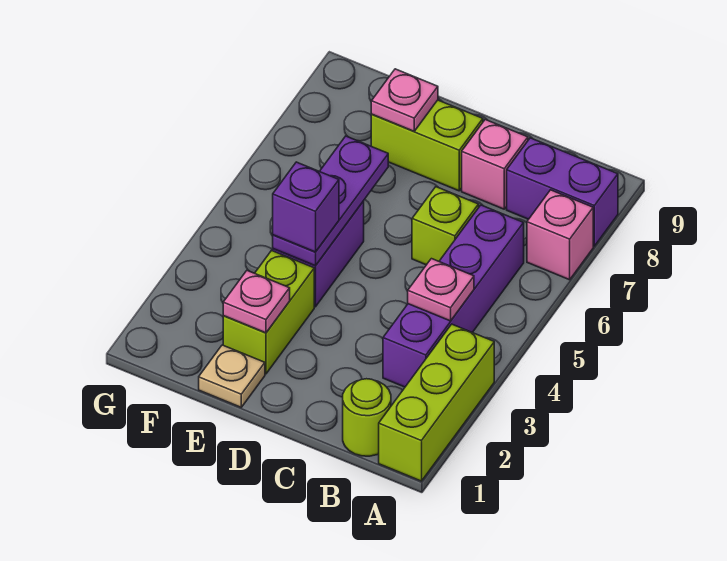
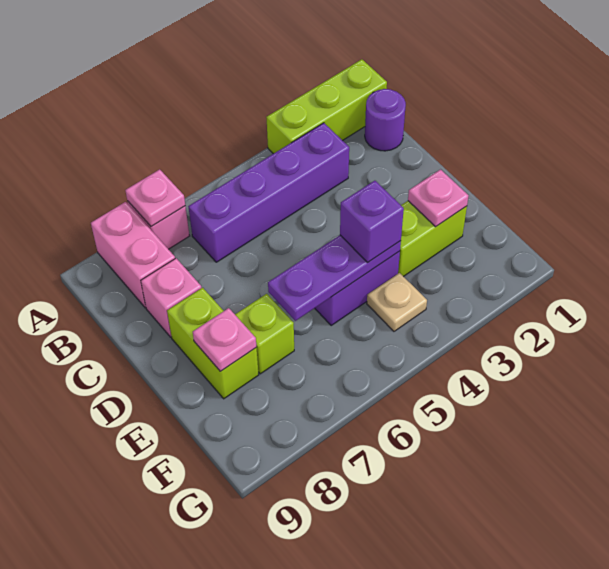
purple 1x2 brick [507,138,618,246] -> pink 1x2 brick [91,202,175,308]
lime 1x1 round brick [343,379,391,456] -> purple 1x1 round brick [365,89,406,151]
pink 1x1 plate [408,259,474,321] -> pink 1x1 plate moved to [125,169,185,227]
lime 1x1 brick [412,187,479,265] -> lime 1x1 brick moved to [235,294,294,374]
tan 1x1 plate [199,345,265,407] -> tan 1x1 plate moved to [367,273,427,331]

